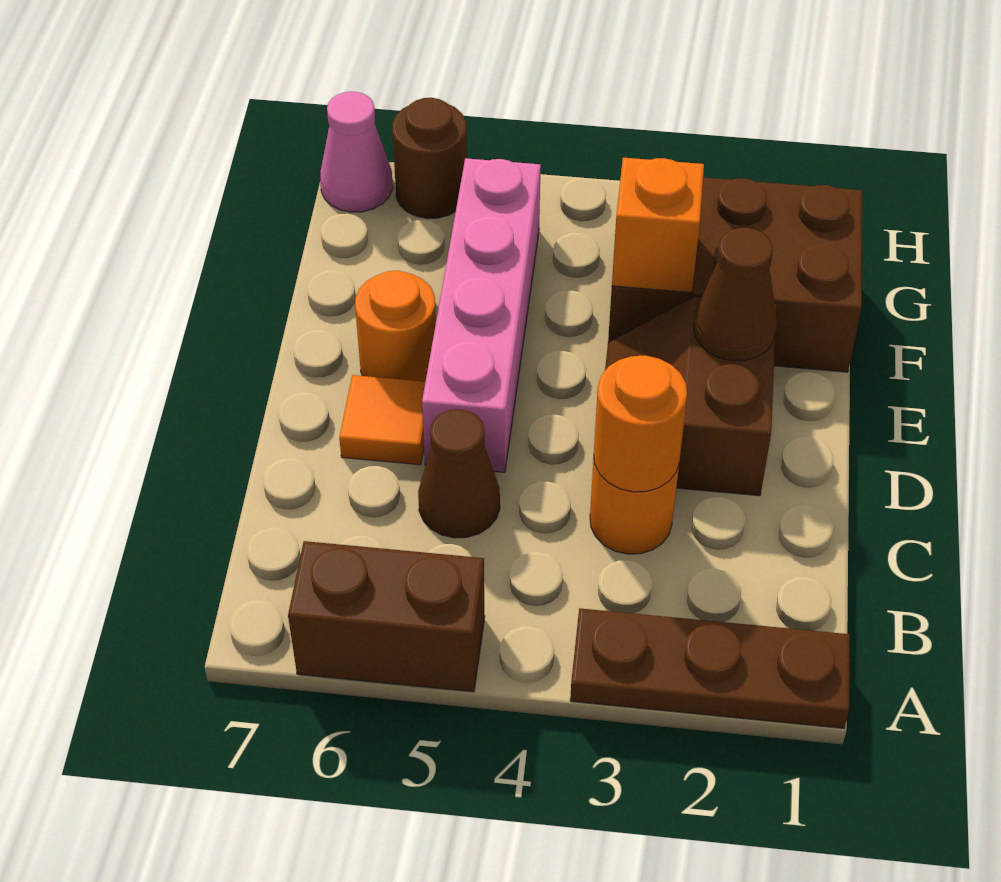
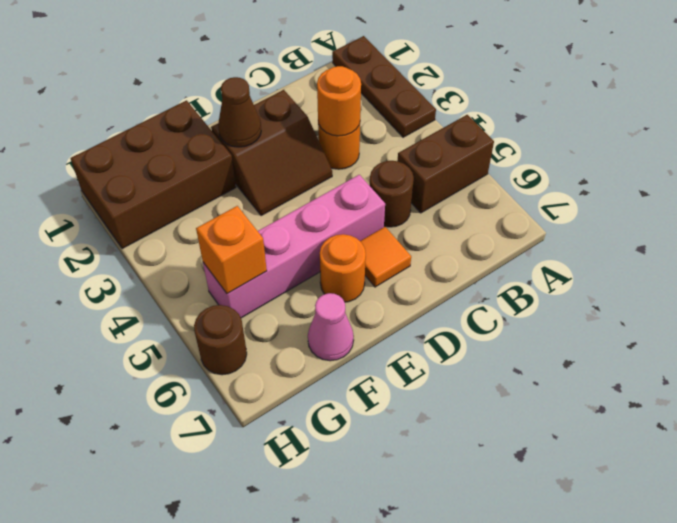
brown 1x2 brick [288,541,485,692] -> brown 1x2 brick turned to [398,115,494,213]
brown 1x1 cone [418,409,500,538] -> brown 1x1 round brick [369,161,414,227]
brown 2x3 brick [608,177,862,372] -> brown 2x3 brick turned to [70,100,236,249]
orange 1x1 brick [612,158,704,293] -> orange 1x1 brick moved to [196,206,267,294]
pink 1x1 cone [320,92,393,212] -> pink 1x1 cone moved to [308,293,354,361]

